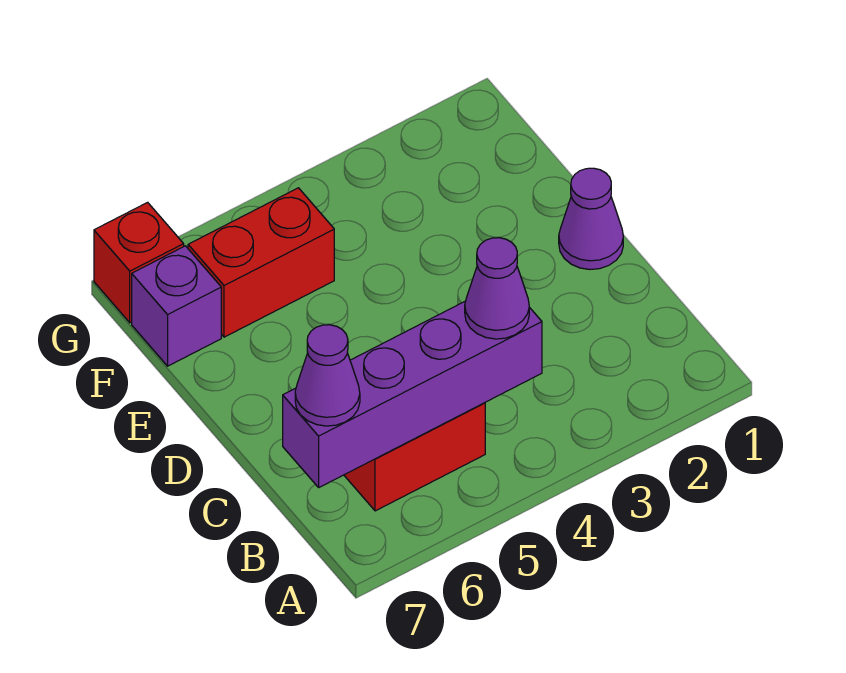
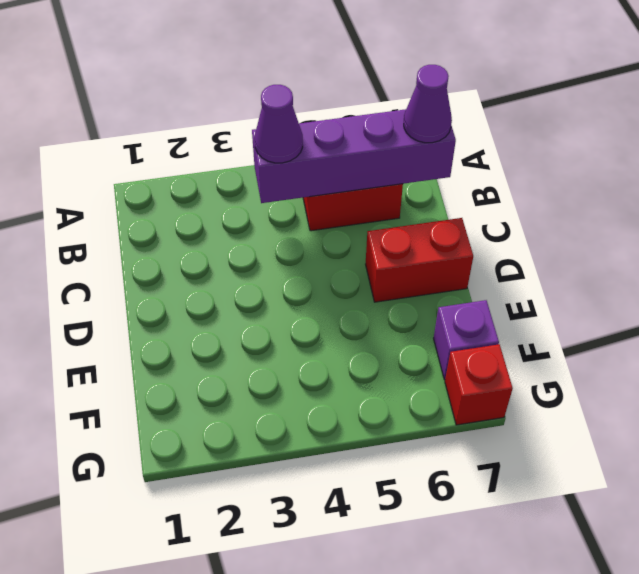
purple 1x1 cone [559,168,623,269] -> none
red 1x2 brick [188,188,334,337] -> red 1x2 brick moved to [366,218,473,302]

